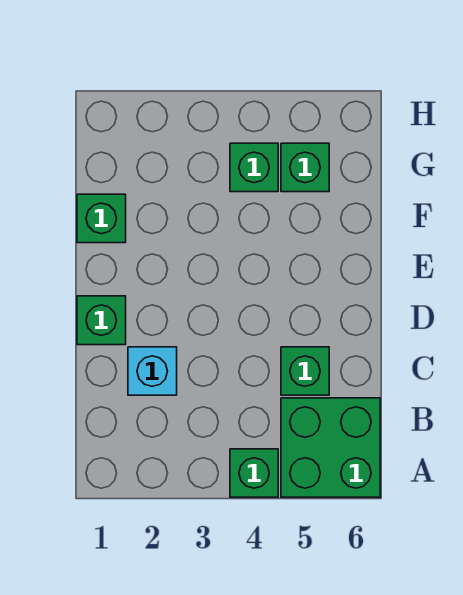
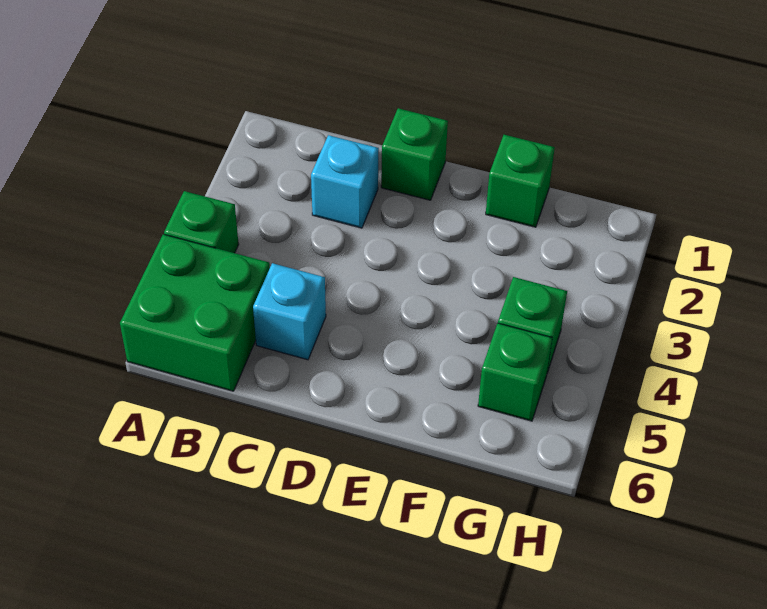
green 1x1 brick [281,347,329,395] -> cyan 1x1 brick [253,263,326,360]

